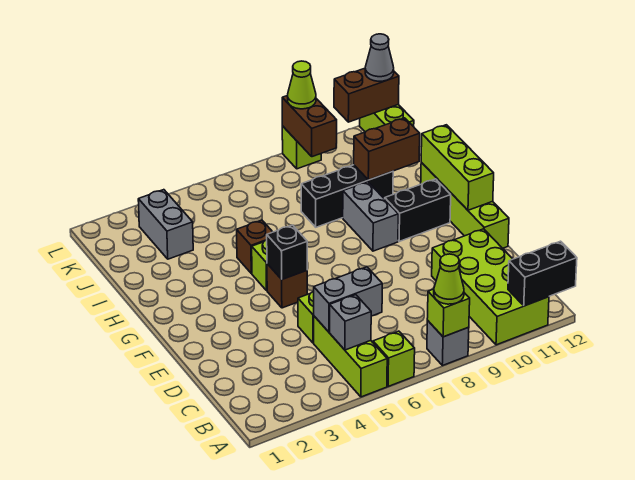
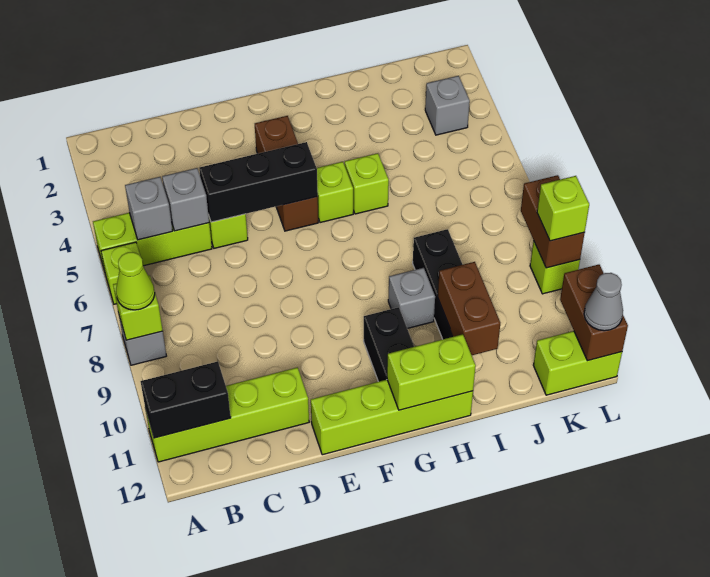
lime 2x4 brick [432,229,549,345] -> lime 1x4 brick [146,367,309,462]
black 1x2 brick [508,241,577,306] -> black 1x2 brick turned to [140,361,231,438]
grey 1x2 brick [314,267,382,332] -> grey 1x1 brick [162,168,209,231]
brown 1x1 brick [267,264,307,308] -> brown 1x3 brick [255,116,318,231]
black 1x1 brick [267,225,307,279] -> black 1x3 brick [199,142,318,222]
lime 1x3 brick [421,125,494,210] -> lime 1x2 brick [387,334,476,410]
grey 1x2 brick [343,182,398,251] -> grey 1x1 brick [388,268,435,328]
brown 1x1 brick [237,220,272,274] -> lime 1x1 brick [345,153,389,214]
grey 1x2 brick [138,190,193,259] -> grey 1x1 brick [425,76,470,135]
brown 1x2 brick [282,95,337,157] -> brown 1x2 brick turned to [521,175,585,268]
lime 1x1 cone [288,61,316,109] -> lime 1x1 brick [537,176,589,241]

